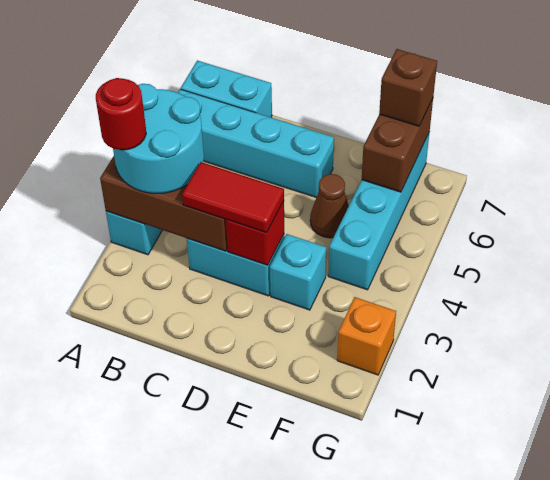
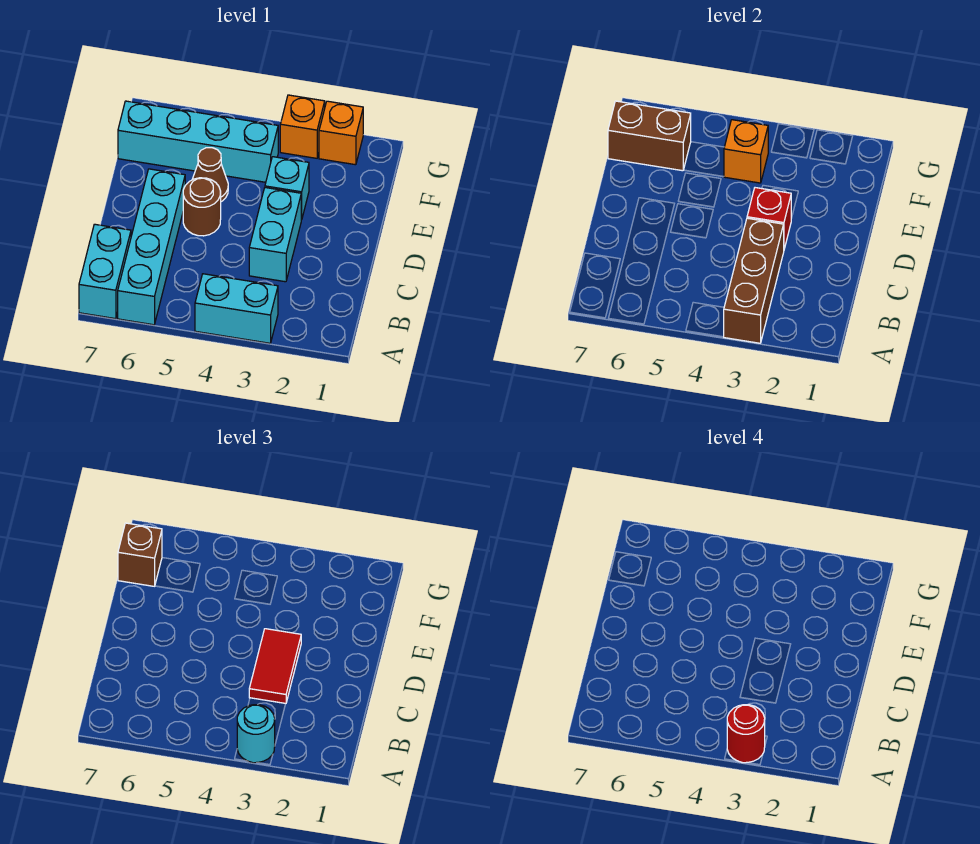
cyan 2x2 round brick [113,84,204,193] -> cyan 1x1 round brick [237,705,275,763]
none -> brown 1x1 round brick [183,178,221,236]
none -> orange 1x1 brick [724,120,768,183]
none -> orange 1x1 brick [280,95,325,158]

